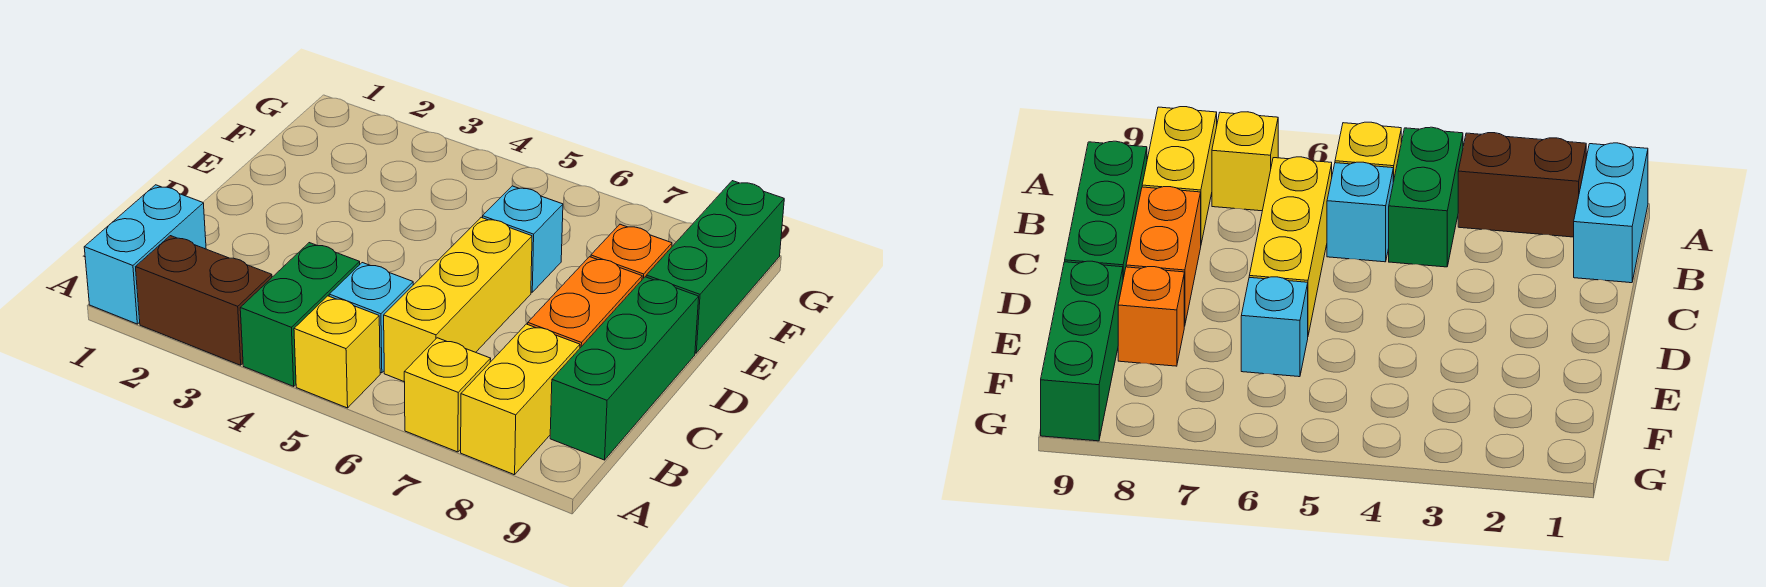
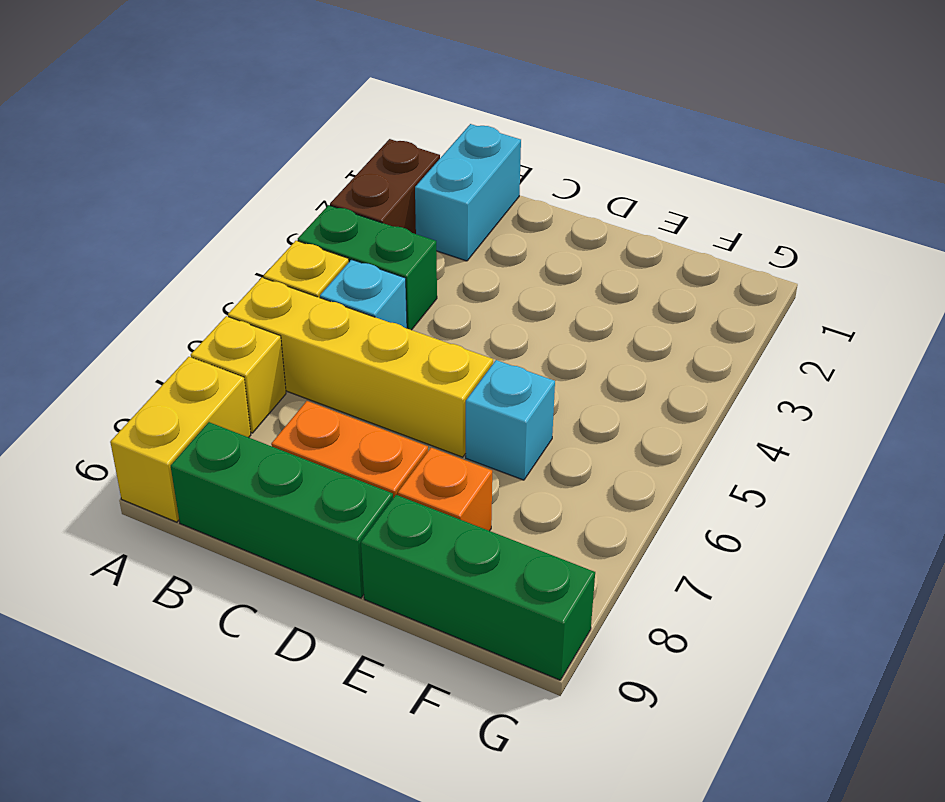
cyan 1x2 brick [84,185,206,324] -> cyan 1x2 brick turned to [415,124,521,261]
yellow 1x2 brick [461,324,580,475] -> yellow 1x2 brick turned to [110,357,251,522]
yellow 1x3 brick [384,217,532,381] -> yellow 1x4 brick [228,278,493,457]

